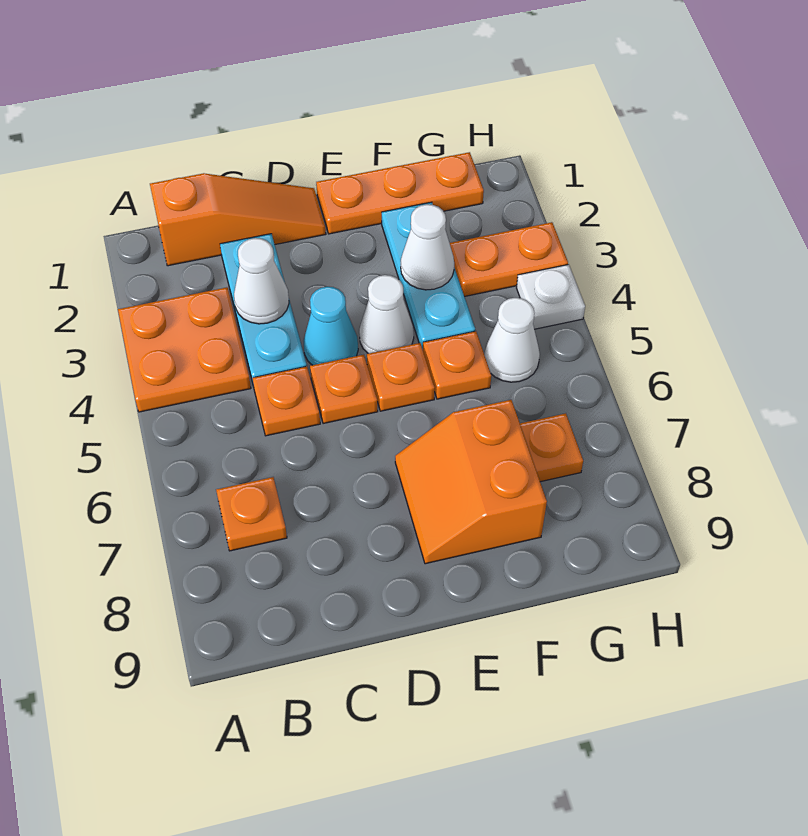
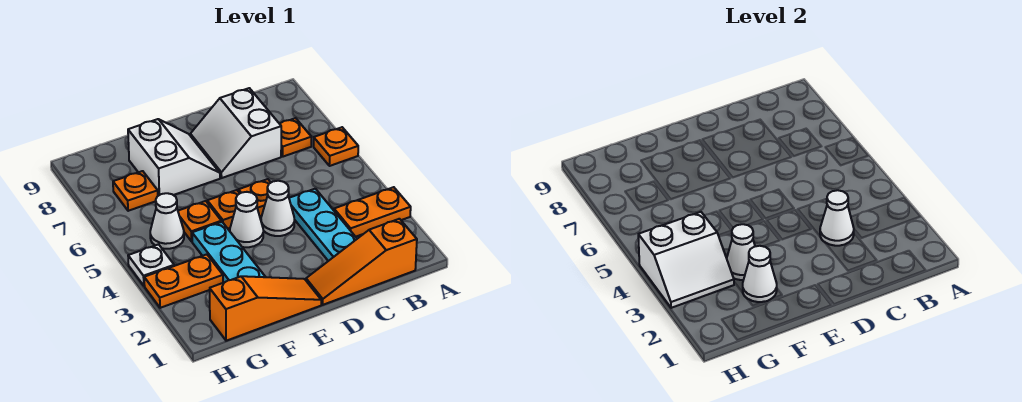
orange 2x2 plate [118,287,251,412] -> orange 1x2 plate [334,187,411,237]
orange 1x1 plate [252,367,320,436] -> orange 1x1 plate moved to [314,127,358,166]
none -> white 2x2 slope [190,88,281,178]
cyan 1x1 cone [304,287,358,365] -> white 1x1 cone [261,181,295,236]
orange 1x3 plate [316,152,484,234] -> orange 1x3 slope [210,276,321,341]
orange 2x2 slope [395,400,547,564] -> white 2x2 slope [128,119,220,196]
none -> white 1x1 cone [743,246,777,302]
none -> white 2x2 slope [638,212,734,308]

